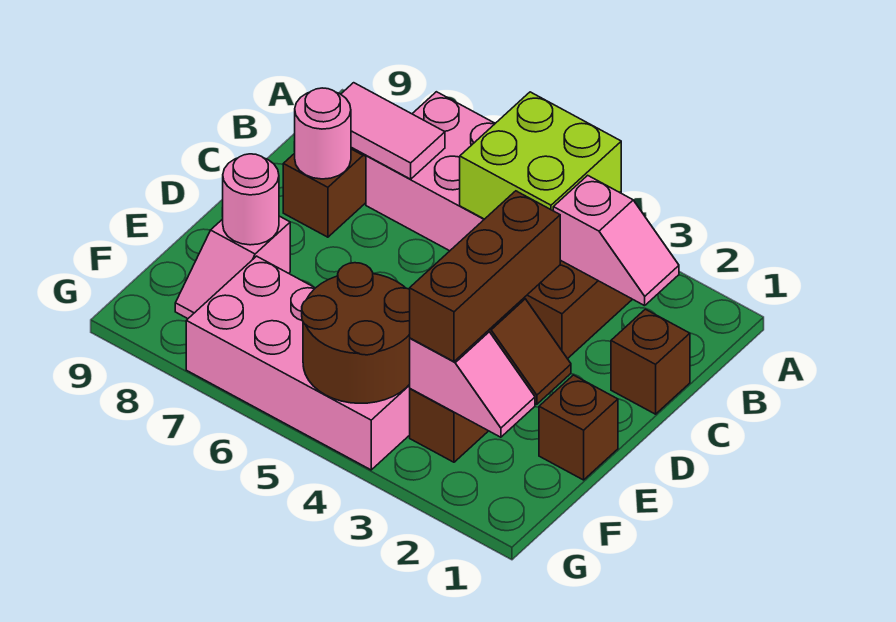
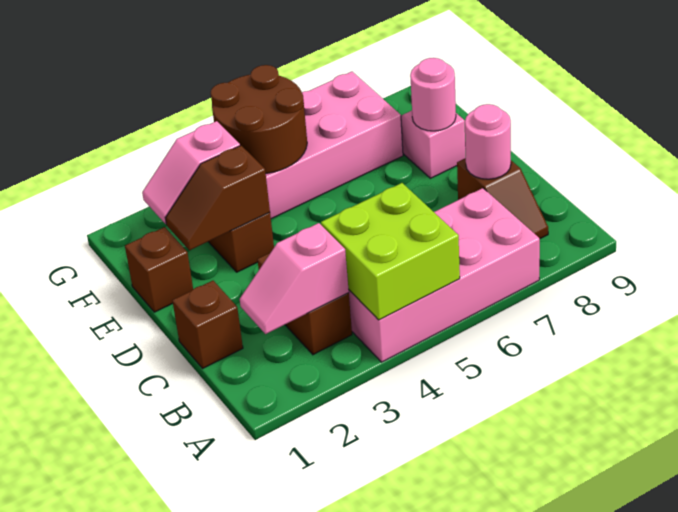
pink 1x2 tile [341,83,445,179] -> none
brown 1x3 brick [410,191,560,361] -> none

